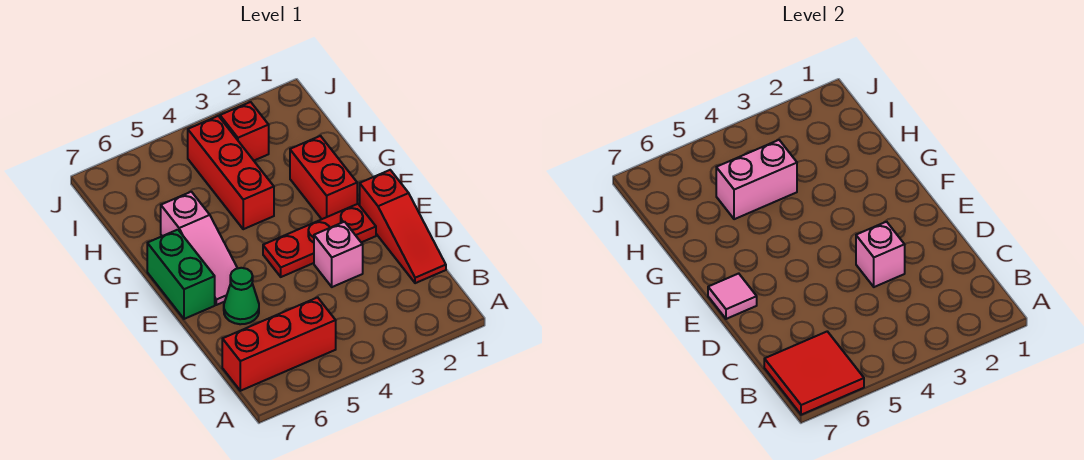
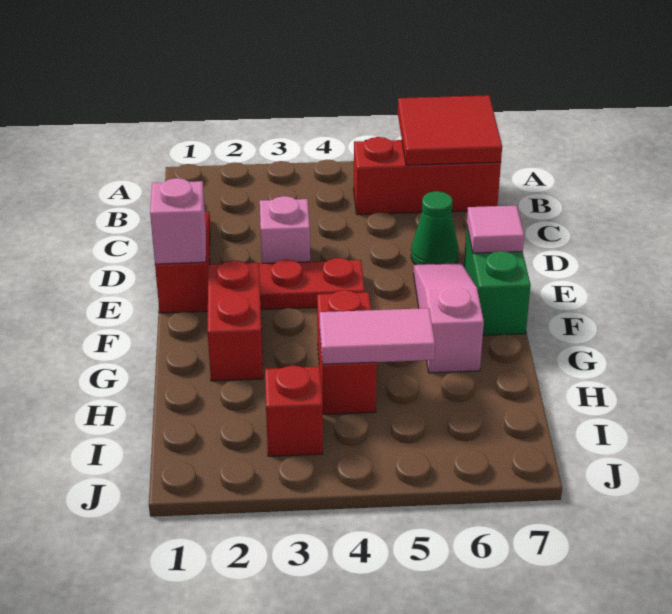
pink 1x1 brick [856,222,905,287] -> pink 1x1 brick moved to [150,178,206,264]
red 1x3 brick [188,116,274,229] -> red 1x2 brick [317,290,377,414]
pink 1x2 brick [716,140,797,219] -> pink 1x2 tile [320,308,435,364]

